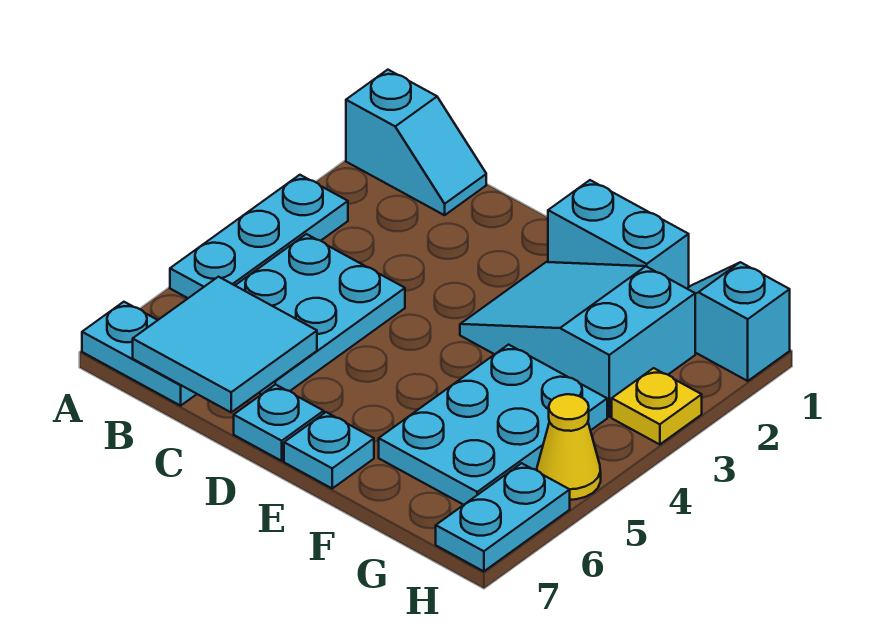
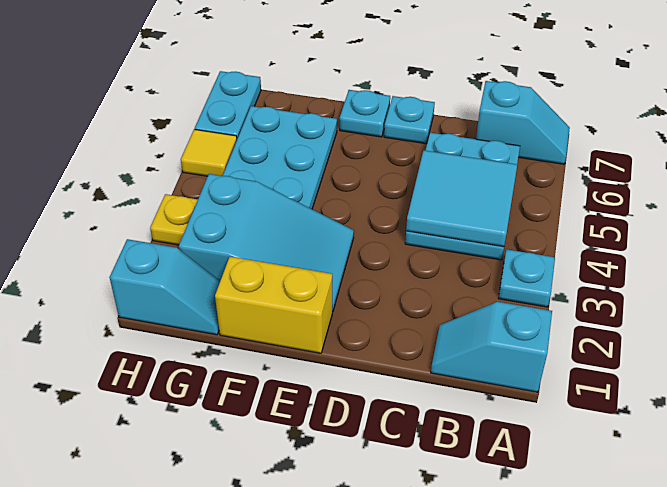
cyan 1x3 plate [170,175,348,298] -> cyan 1x1 plate [498,250,555,307]
cyan 1x2 plate [82,302,196,406] -> cyan 1x2 slope [476,81,570,164]
cyan 2x2 tile [133,277,317,412] -> cyan 2x2 tile moved to [406,150,517,247]
cyan 1x2 brick [548,180,689,288] -> yellow 1x2 brick [215,257,332,353]
yellow 1x1 cone [537,394,601,500] -> yellow 1x1 tile [181,129,237,176]

